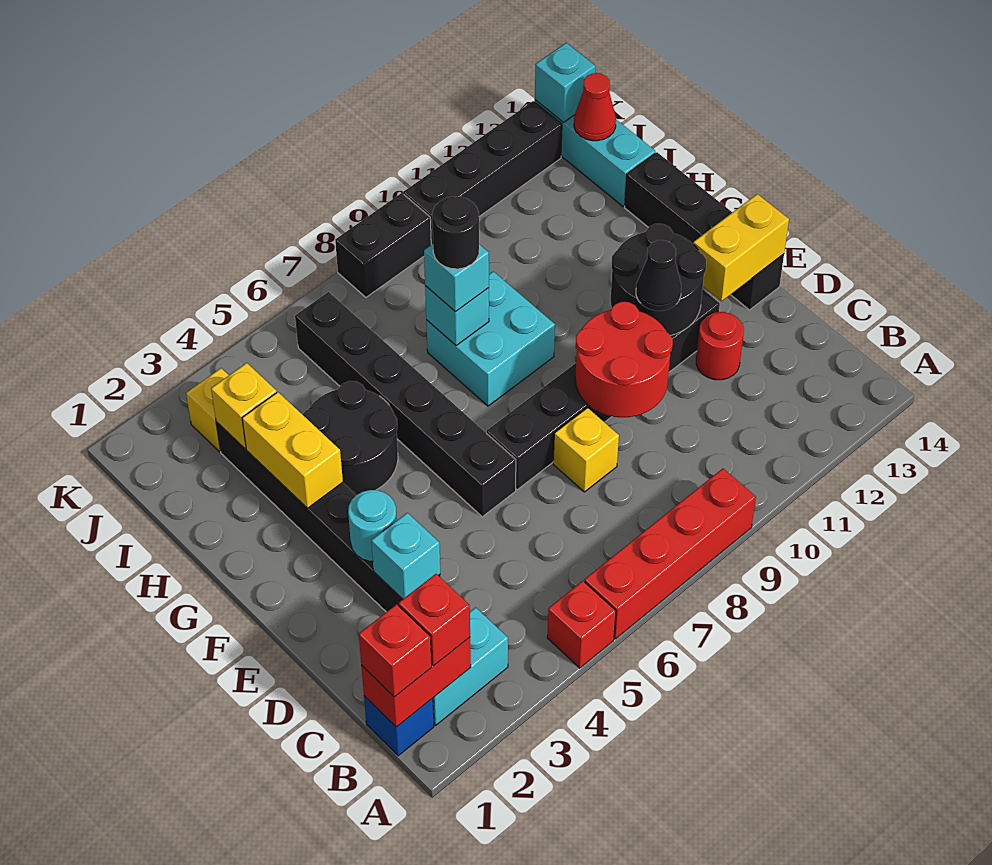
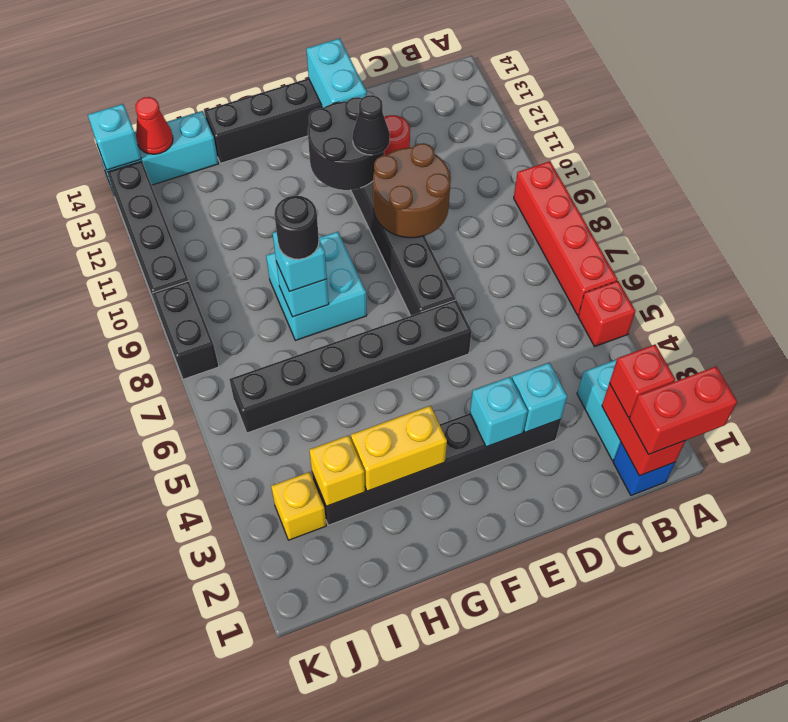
red 1x1 brick [359,604,432,697] -> red 1x2 brick [629,366,737,454]
yellow 1x1 brick [553,408,619,492] -> none
red 2x2 round brick [575,302,673,417] -> brown 2x2 round brick [373,143,451,238]
cyan 1x1 round brick [348,490,397,561] -> cyan 1x1 brick [470,377,528,447]
yellow 1x2 brick [693,194,789,301] -> cyan 1x2 brick [306,38,367,108]
black 2x2 round brick [302,381,398,495] -> none

